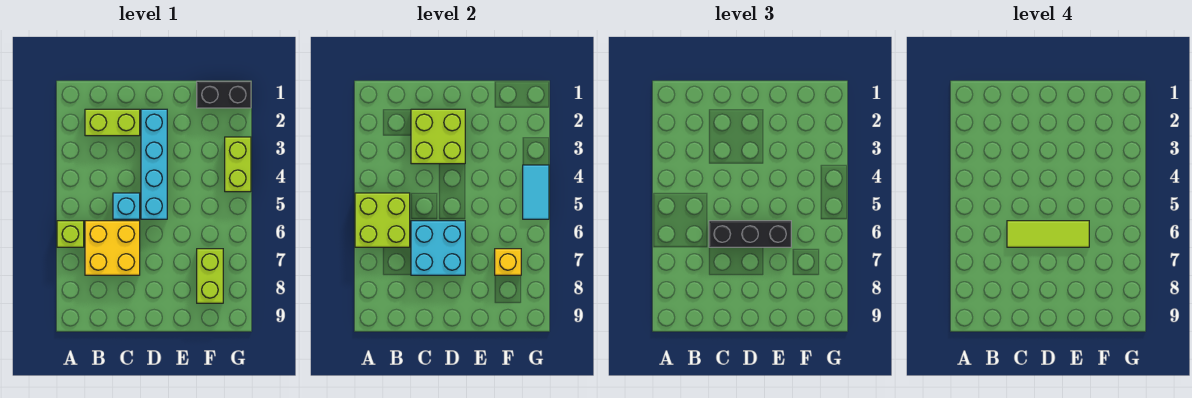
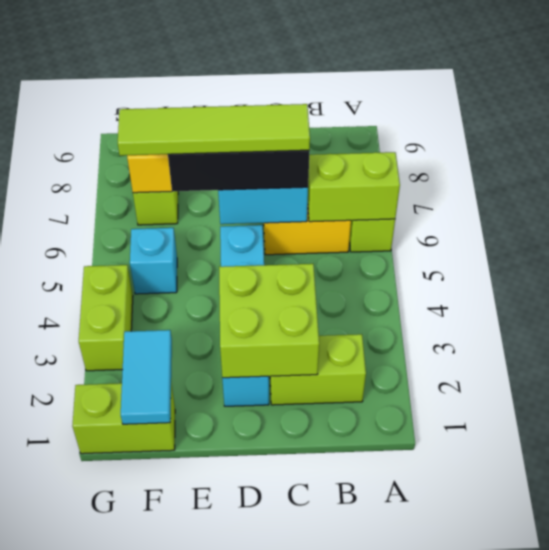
lime 2x2 brick [355,193,410,247] -> lime 1x2 brick [308,152,400,222]
cyan 1x1 brick [113,193,140,219] -> cyan 1x1 brick moved to [130,228,177,294]
lime 1x3 tile [1007,221,1089,247] -> lime 1x4 tile [118,104,310,156]
black 1x2 brick [197,81,251,108] -> lime 1x2 brick [72,383,175,454]
cyan 1x2 tile [523,165,549,219] -> cyan 1x2 tile moved to [121,330,172,424]

